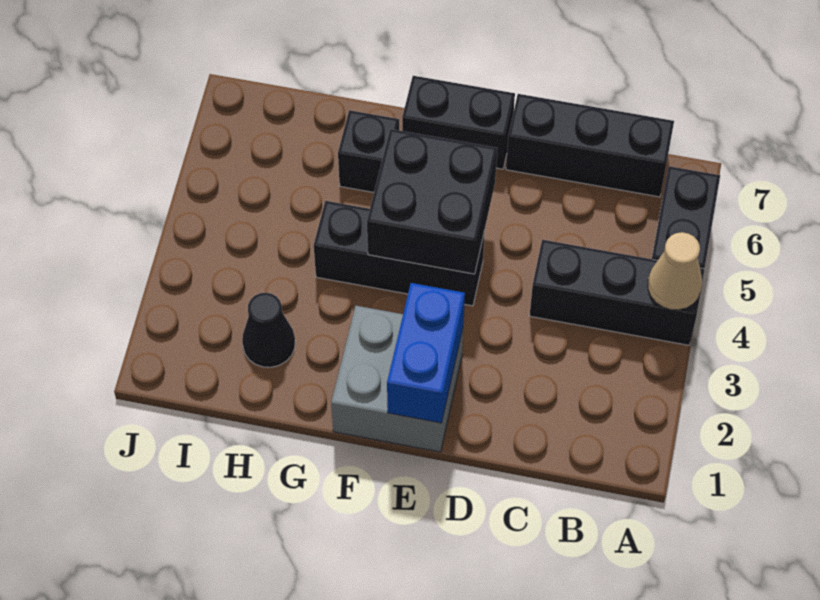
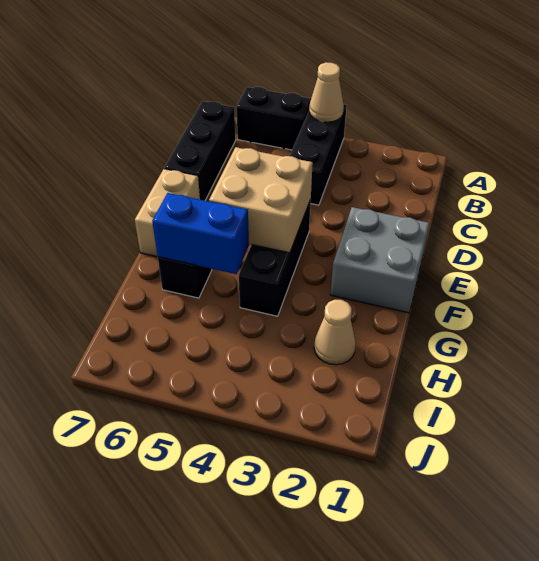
blue 1x2 brick [387,283,465,423] -> blue 1x2 brick moved to [152,193,249,274]
black 2x2 brick [367,129,497,274] -> tan 2x2 brick [209,147,313,253]
black 1x2 brick [402,76,515,169] -> tan 1x2 brick [135,169,200,257]
black 1x1 cone [242,293,295,367] -> tan 1x1 cone [314,300,356,365]

